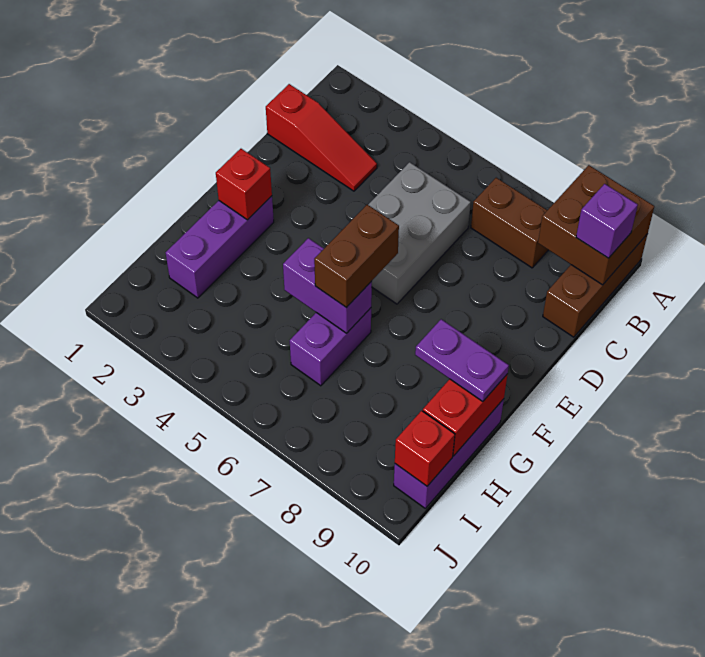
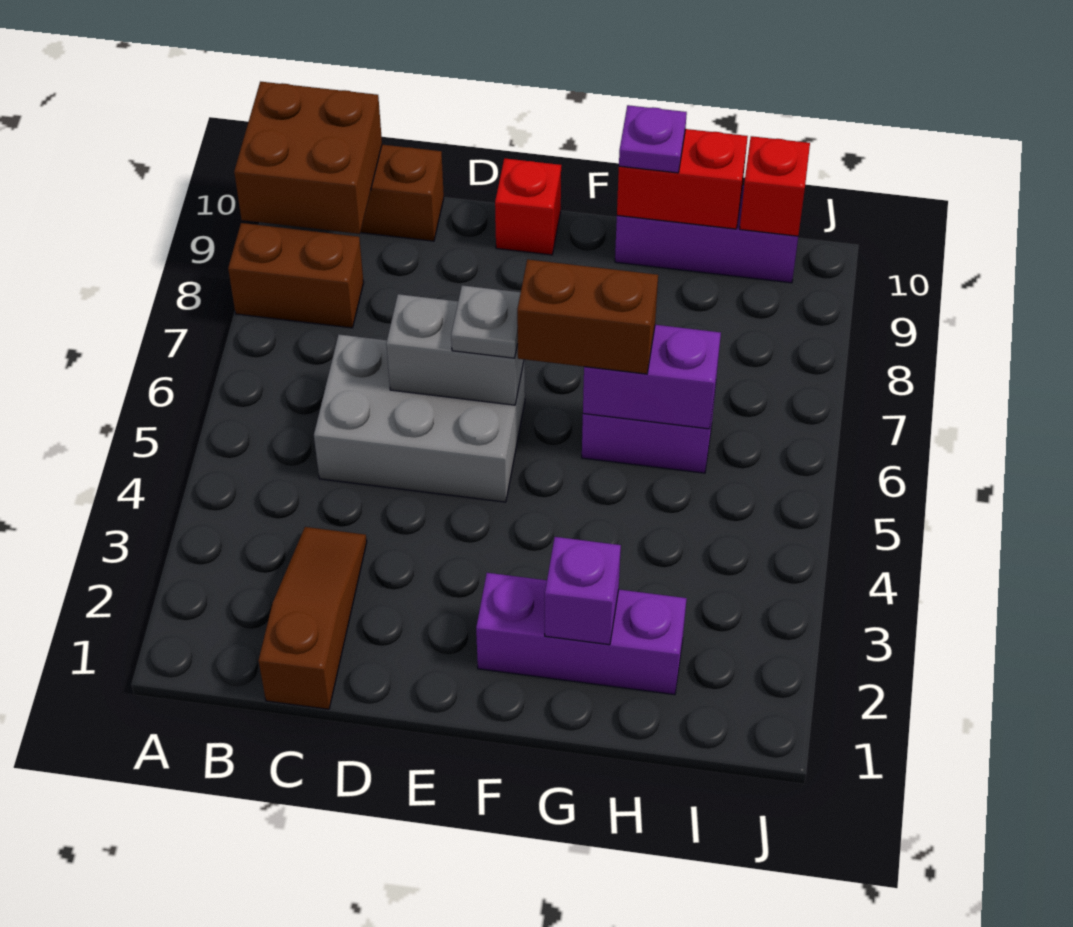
brown 1x2 brick [471,178,548,268] -> brown 1x2 brick turned to [228,223,364,328]
purple 1x1 brick [576,184,638,258] -> purple 1x1 brick moved to [545,537,621,645]
red 1x3 slope [266,84,377,191] -> brown 1x3 slope [259,527,367,709]
none -> grey 1x2 brick [386,294,524,405]
none -> grey 1x1 plate [451,285,521,358]
red 1x1 brick [216,149,272,220] -> red 1x1 brick moved to [495,158,561,255]
purple 1x2 brick [283,238,372,333] -> purple 1x2 brick turned to [583,325,721,429]
purple 1x2 plate [415,319,509,402] -> purple 1x1 plate [619,105,687,173]

